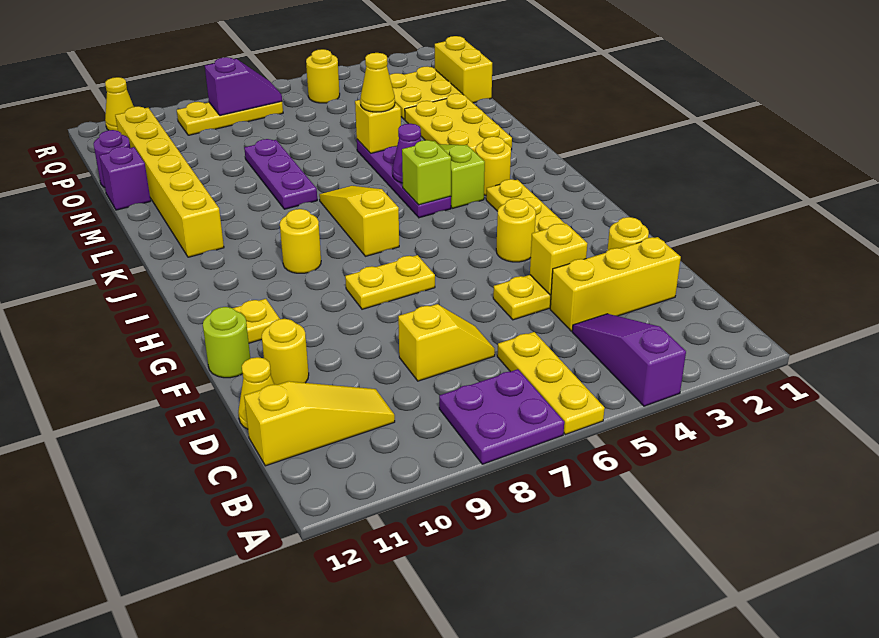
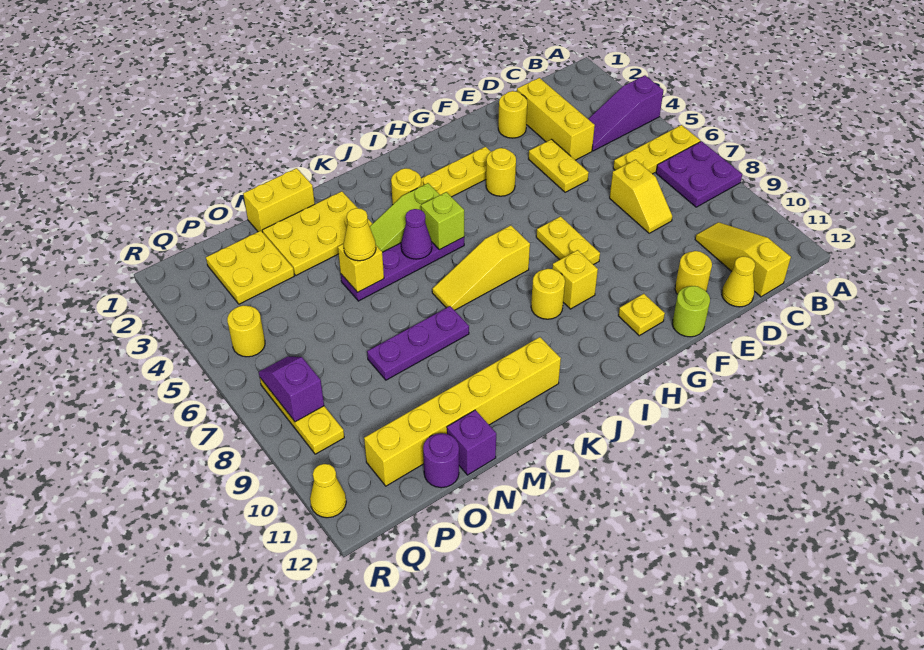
yellow 1x2 slope [398,304,495,381] -> yellow 1x2 slope turned to [610,160,672,233]
yellow 1x1 brick [530,224,587,295] -> yellow 1x1 brick moved to [552,250,598,309]
yellow 1x2 brick [435,36,492,103] -> yellow 1x2 brick moved to [243,168,315,232]

